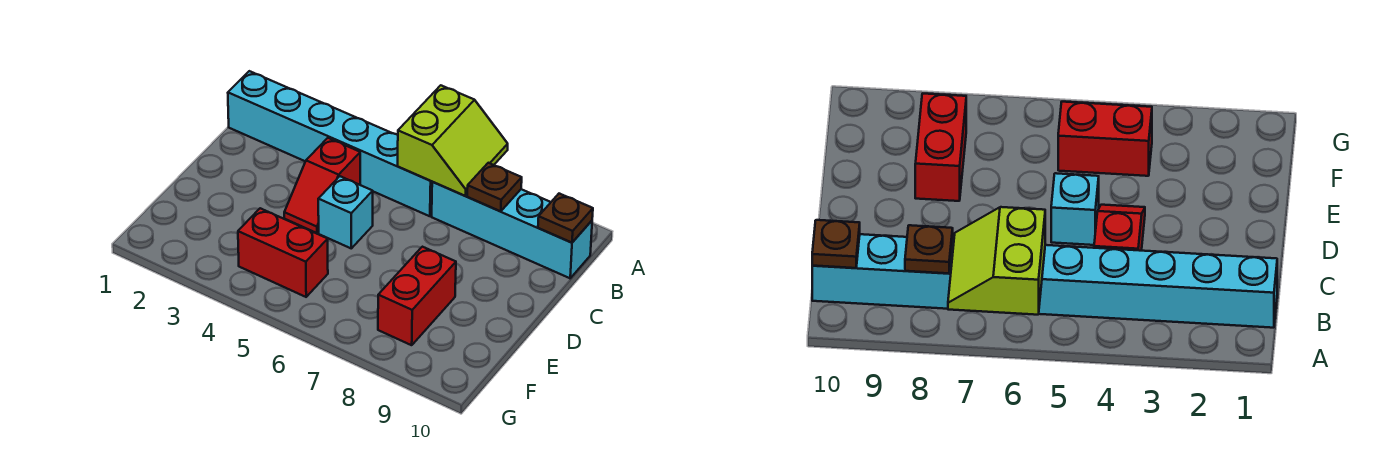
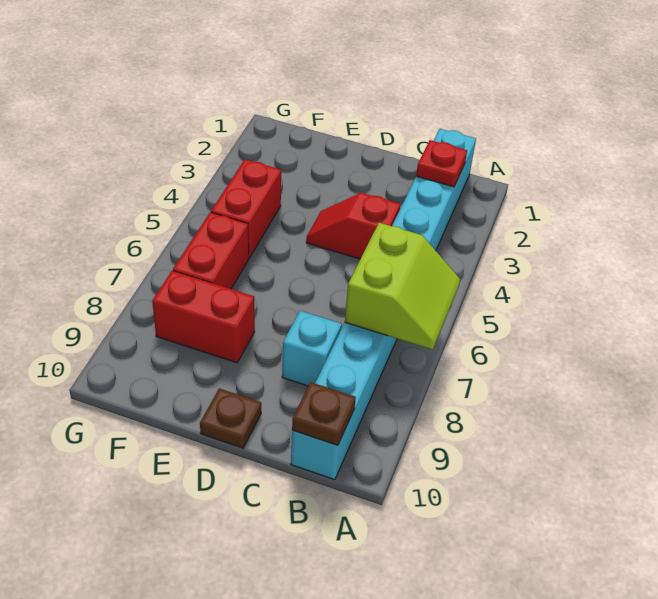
lime 2x2 slope [398,85,508,196] -> lime 2x2 slope turned to [345,223,460,350]
none -> red 1x1 plate [416,140,467,187]
brown 1x1 plate [467,163,522,211] -> brown 1x1 plate moved to [200,388,261,448]
cyan 1x1 brick [318,176,373,248] -> cyan 1x1 brick moved to [282,311,342,386]
none -> red 1x2 brick [173,212,249,289]

